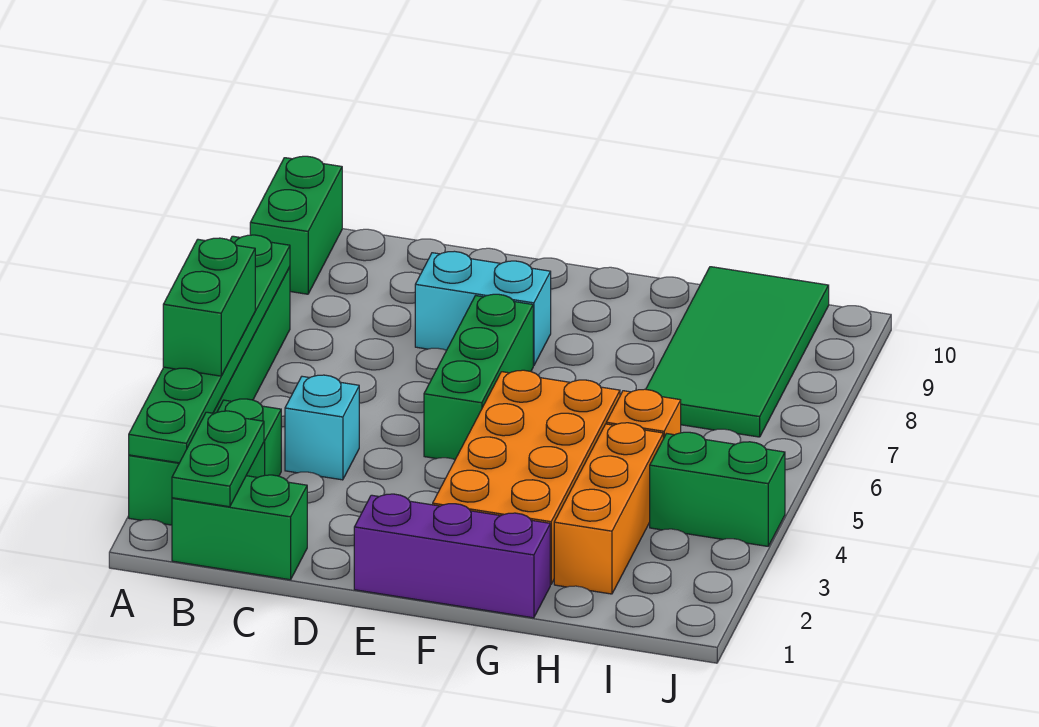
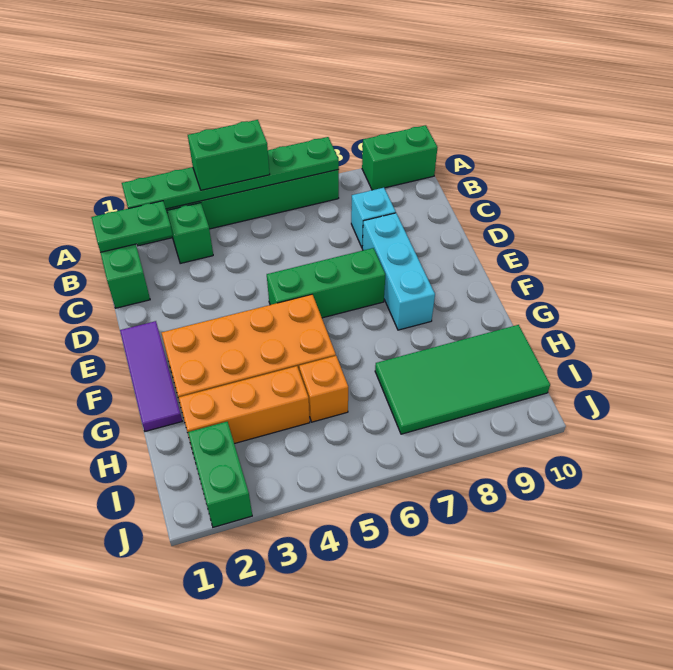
cyan 1x1 brick [285,375,359,480] -> cyan 1x1 brick moved to [351,188,396,247]
cyan 1x2 brick [415,251,551,366] -> cyan 1x3 brick [362,213,435,330]
purple 1x3 brick [354,494,550,618] -> purple 1x3 tile [120,321,182,431]
green 1x2 brick [650,432,785,546] -> green 1x2 brick moved to [188,422,252,527]

